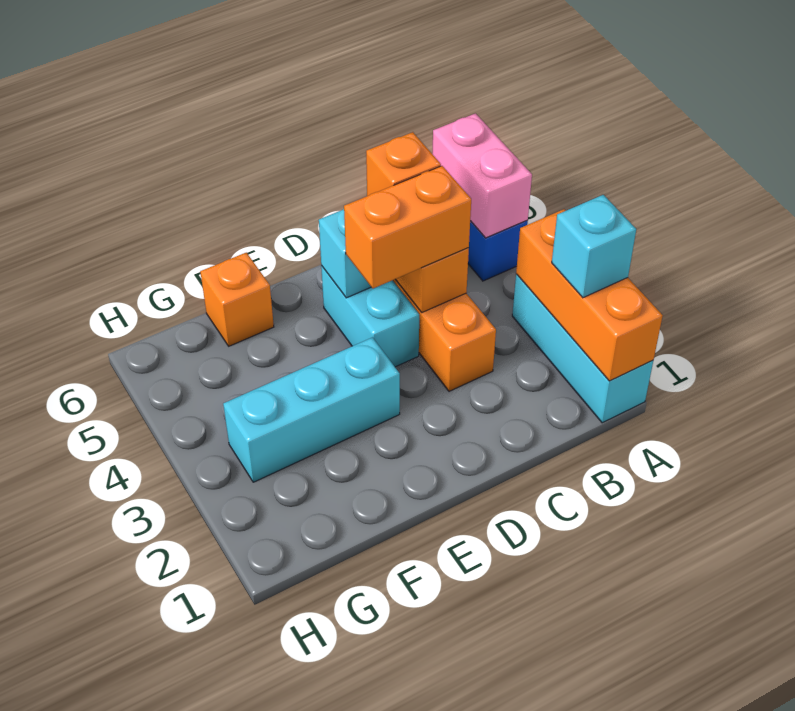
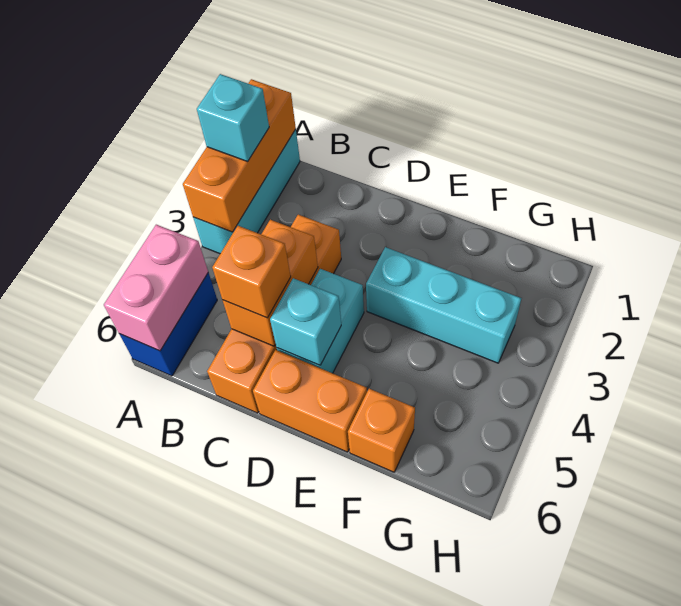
orange 1x2 brick [344,166,471,288] -> orange 1x2 brick moved to [253,350,367,452]

